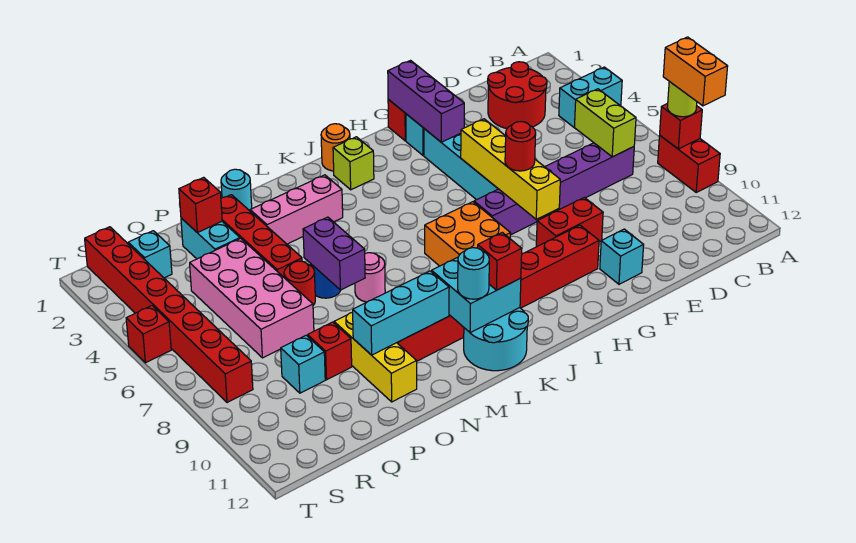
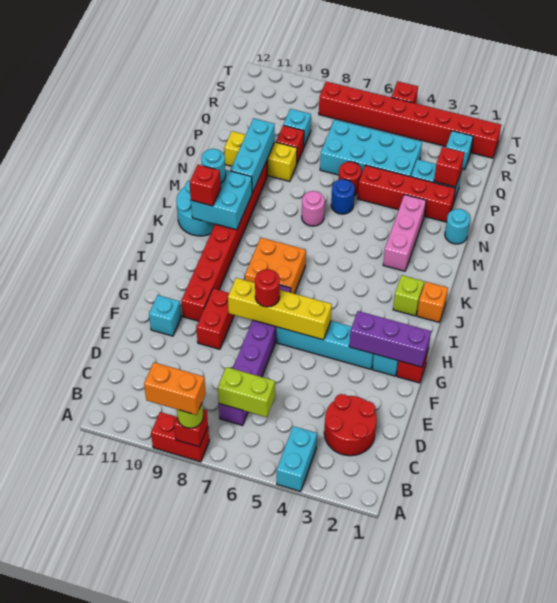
orange 1x1 round brick [321,124,350,171] -> orange 1x1 brick [417,282,448,322]
purple 1x2 brick [303,217,365,290] -> none
pink 2x4 brick [190,238,314,358] -> cyan 2x4 brick [320,120,422,177]

